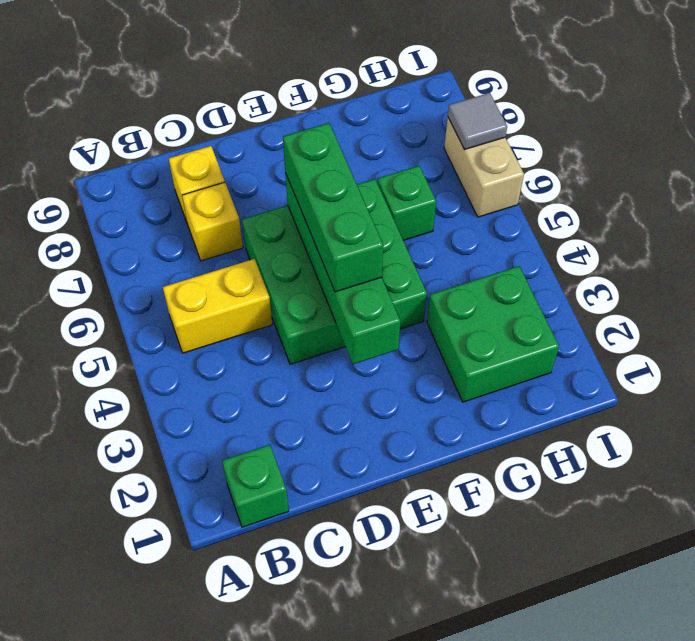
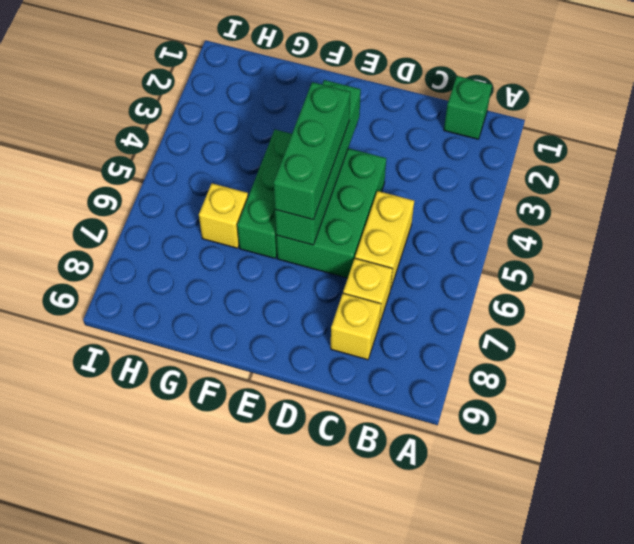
yellow 1x2 brick [163,259,272,353] -> yellow 1x2 brick turned to [355,191,414,288]
green 2x2 brick [427,266,559,402] -> none
green 1x1 brick [377,166,436,240] -> yellow 1x1 brick [199,183,248,248]
tan 1x2 brick [444,118,524,217] -> none
grey 1x1 tile [448,93,507,149] -> none

